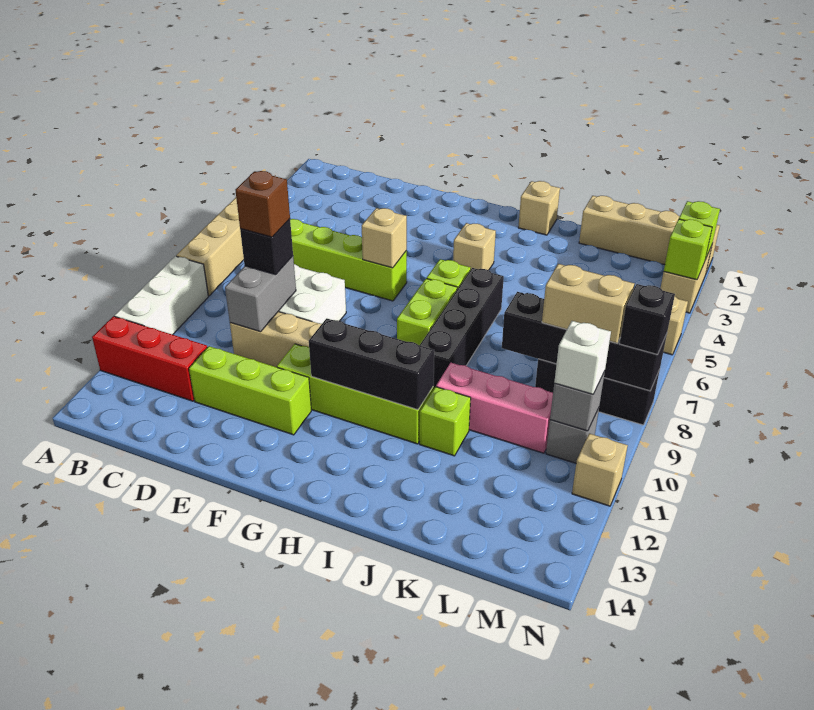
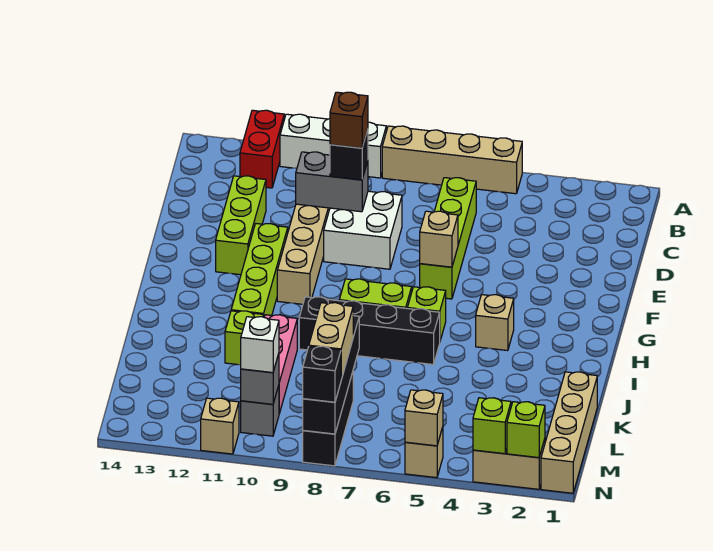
red 1x3 brick [92,316,207,401] -> red 1x2 brick [240,110,284,188]
black 1x3 brick [309,318,434,410] -> none
tan 1x1 brick [518,181,560,235] -> tan 1x1 brick moved to [405,390,443,446]

